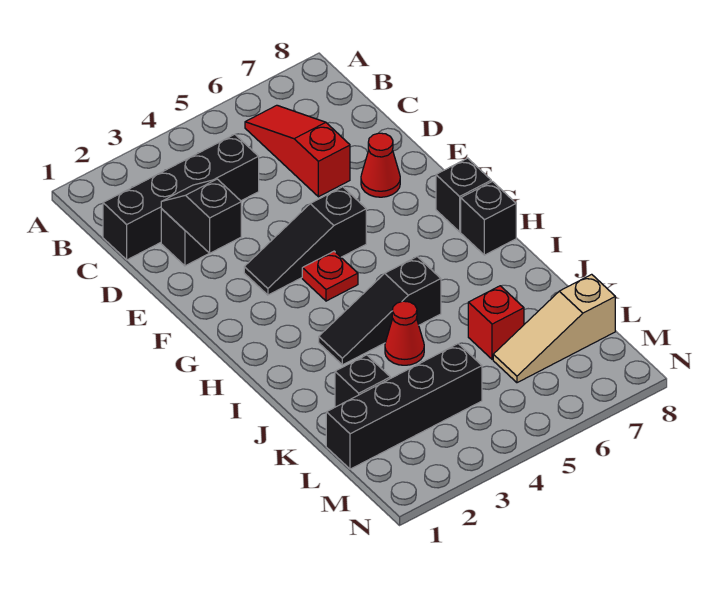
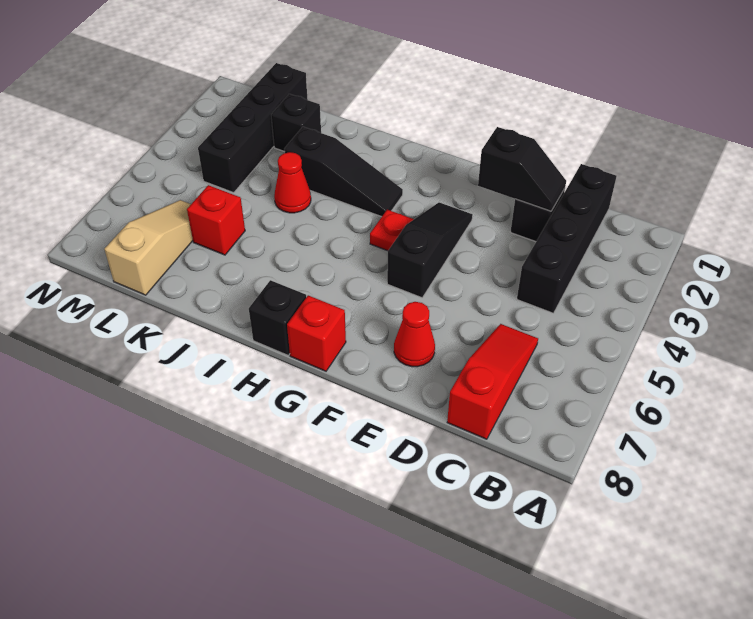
red 1x3 slope [245,105,350,197] -> red 1x3 slope turned to [447,324,538,439]
black 1x1 brick [436,158,491,232] -> red 1x1 brick [287,295,346,371]
black 1x3 slope [319,257,441,365] -> black 1x3 slope turned to [285,127,403,217]

